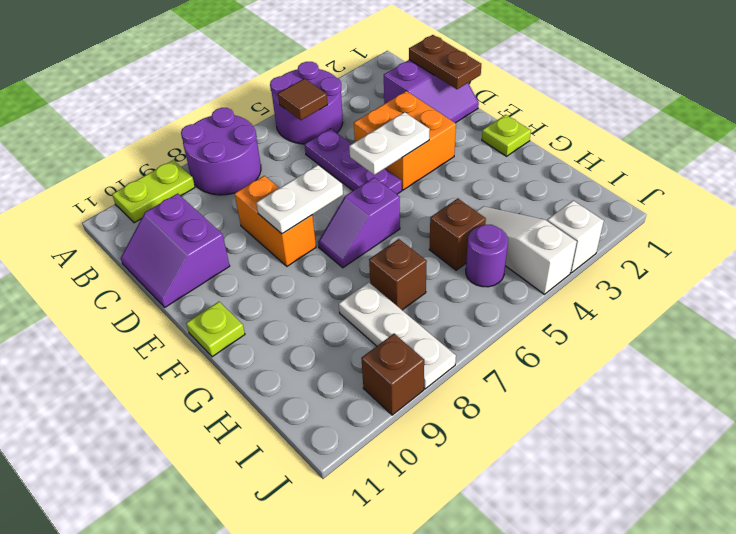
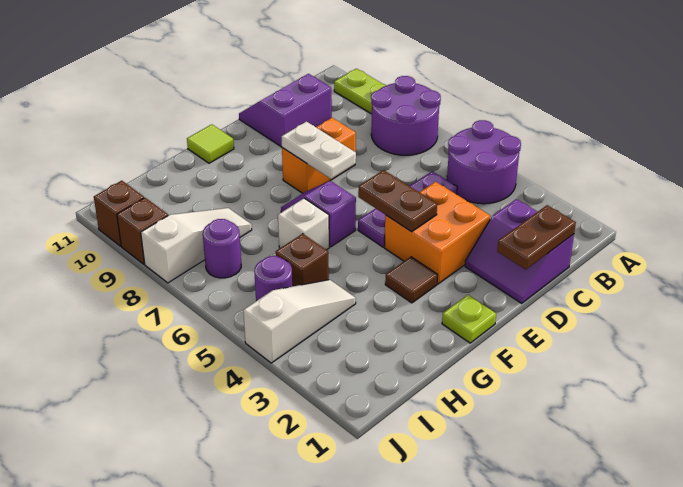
brown 1x1 tile [278,79,328,120] -> brown 1x1 tile moved to [385,257,438,303]
white 1x2 plate [349,112,430,175] -> brown 1x2 plate [358,170,437,232]
lime 1x1 plate [186,302,245,357] -> lime 1x1 tile [187,124,234,163]
brown 1x1 brick [369,239,427,310] -> brown 1x1 brick moved to [94,181,144,246]
white 1x3 plate [339,282,456,389] -> white 1x3 slope [141,208,252,283]
none -> purple 1x1 round brick [203,219,241,278]
white 1x1 brick [547,201,604,273] -> white 1x1 brick moved to [278,198,329,250]

